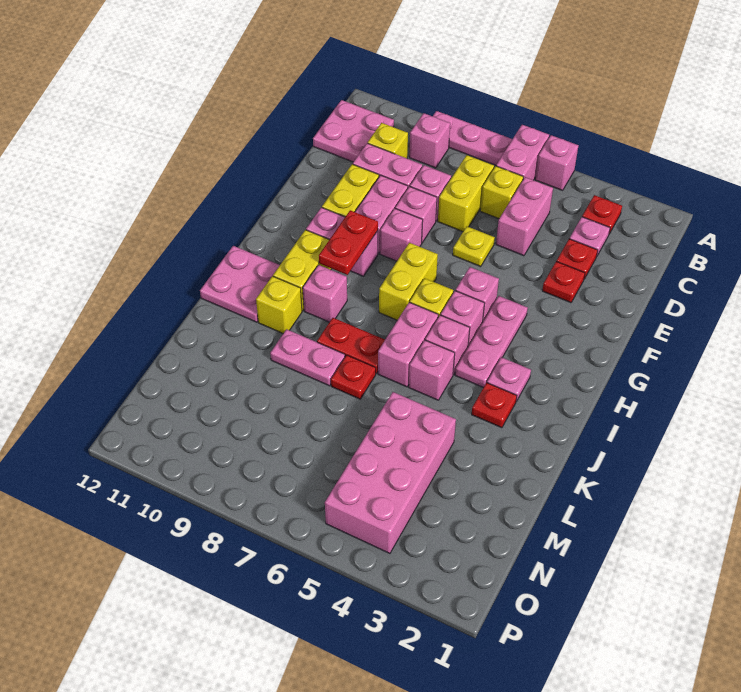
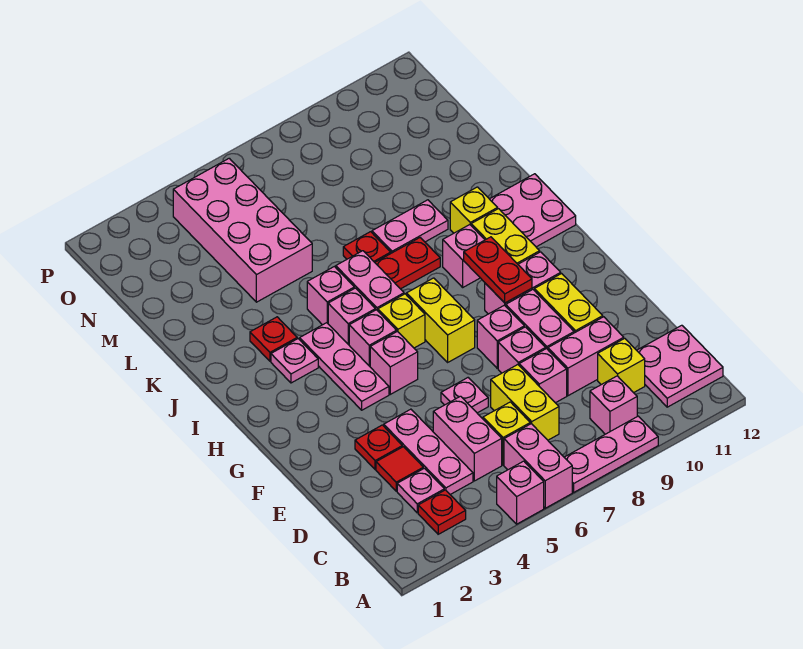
none -> pink 1x3 plate [384,409,473,494]
red 1x1 plate [557,239,598,279] -> red 1x1 tile [376,447,423,491]
yellow 1x1 plate [453,227,495,266] -> pink 1x1 plate [441,378,488,413]

